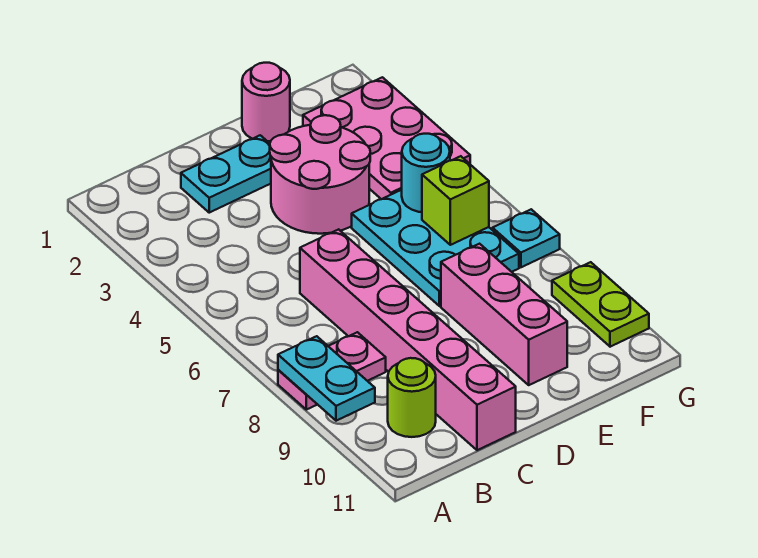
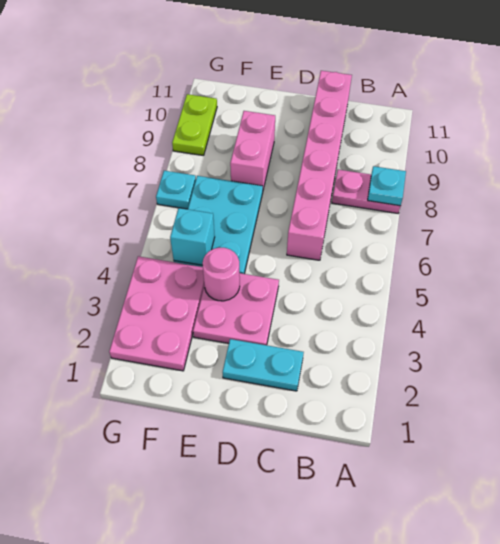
cyan 1x2 plate [278,336,375,421] -> cyan 1x1 plate [368,166,406,206]
lime 1x1 round brick [388,358,436,437] -> none
pink 2x2 round brick [270,115,370,234] -> pink 2x2 plate [193,273,279,345]
pink 1x1 round brick [242,63,290,141] -> pink 1x1 round brick moved to [203,248,240,301]
pink 1x3 brick [441,244,567,385] -> pink 1x2 brick [230,111,275,190]
cyan 1x1 round brick [402,134,450,212] -> cyan 1x1 brick [170,208,215,265]
lime 1x1 brick [422,156,489,245] -> none

